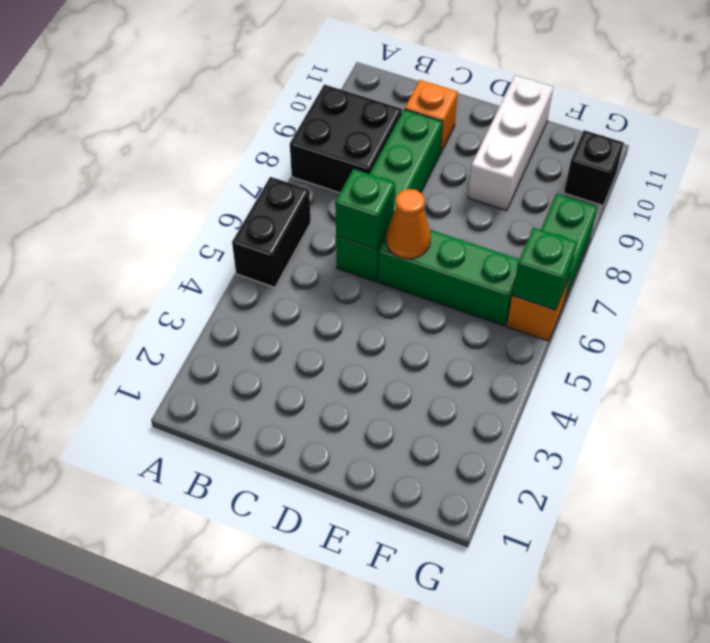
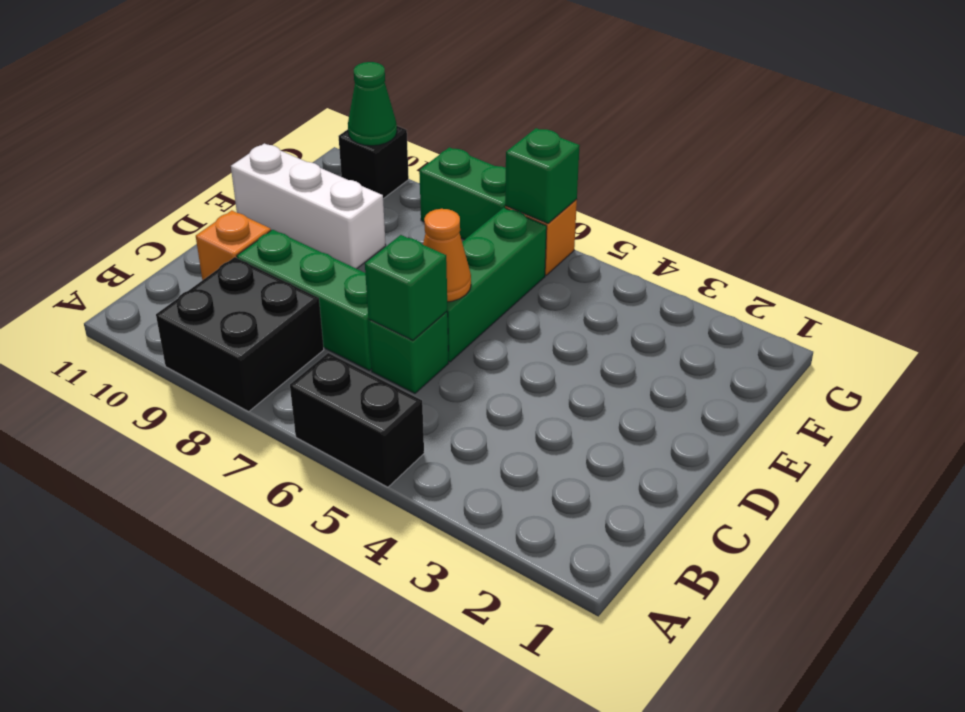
none -> green 1x1 cone [348,62,397,146]

